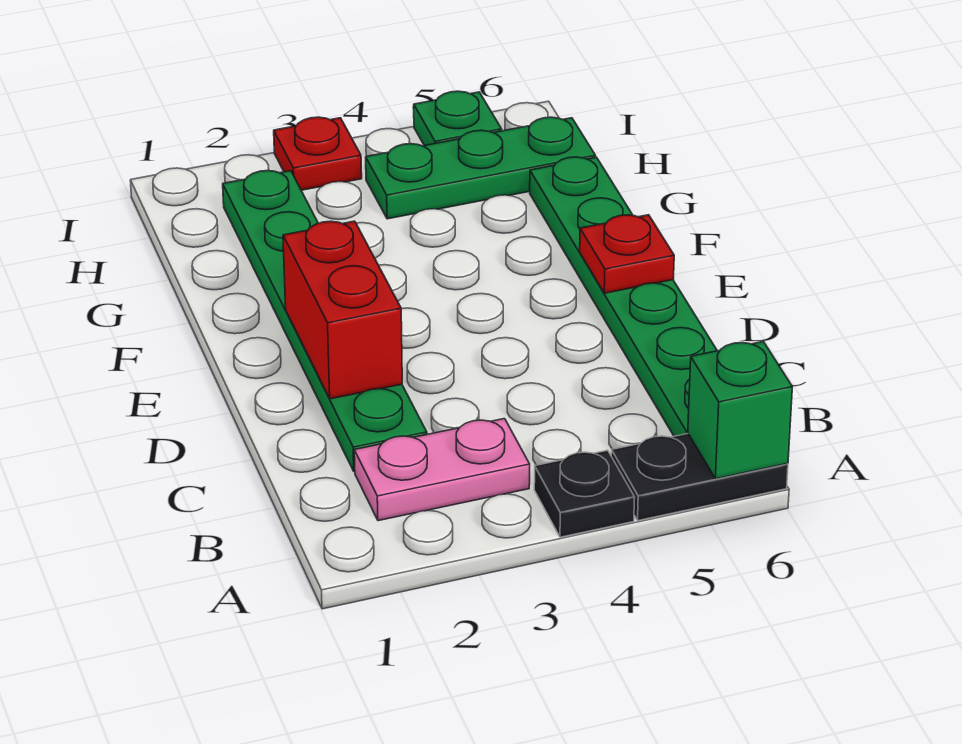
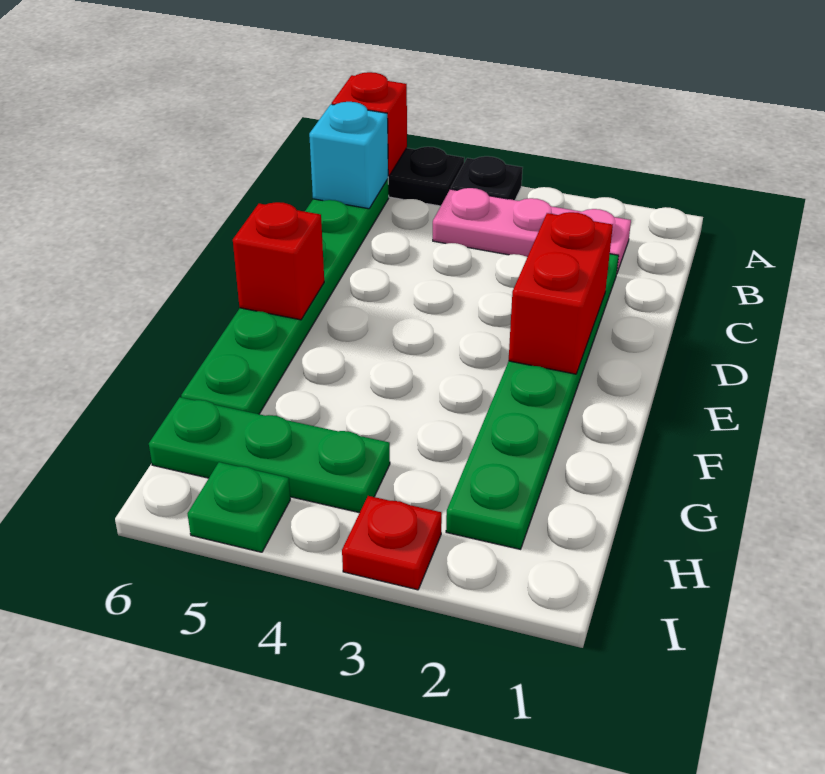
green 1x1 brick [688,342,792,479] -> red 1x1 brick [332,72,407,176]
pink 1x2 plate [354,419,530,521] -> pink 1x3 plate [433,188,631,273]
none -> cyan 1x1 brick [309,102,388,209]
red 1x1 plate [580,215,674,293] -> red 1x1 brick [233,202,324,320]

